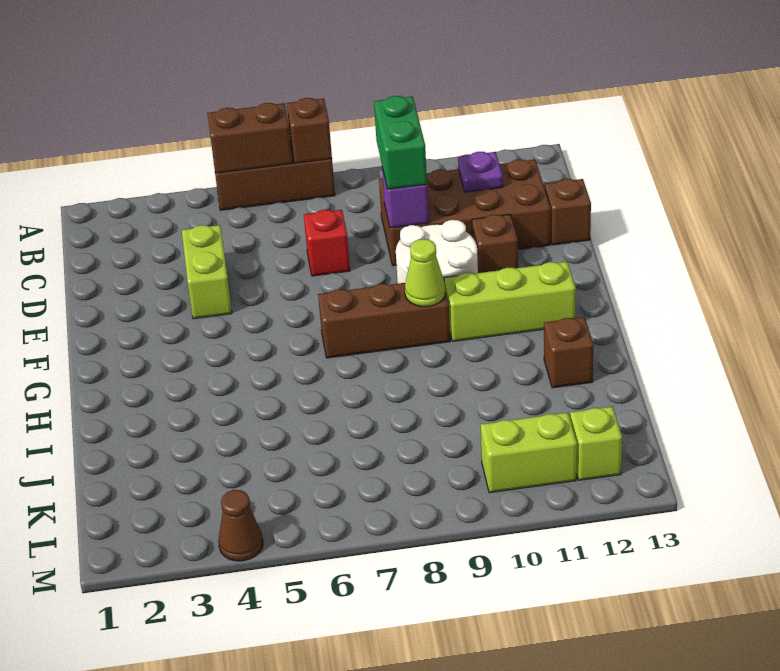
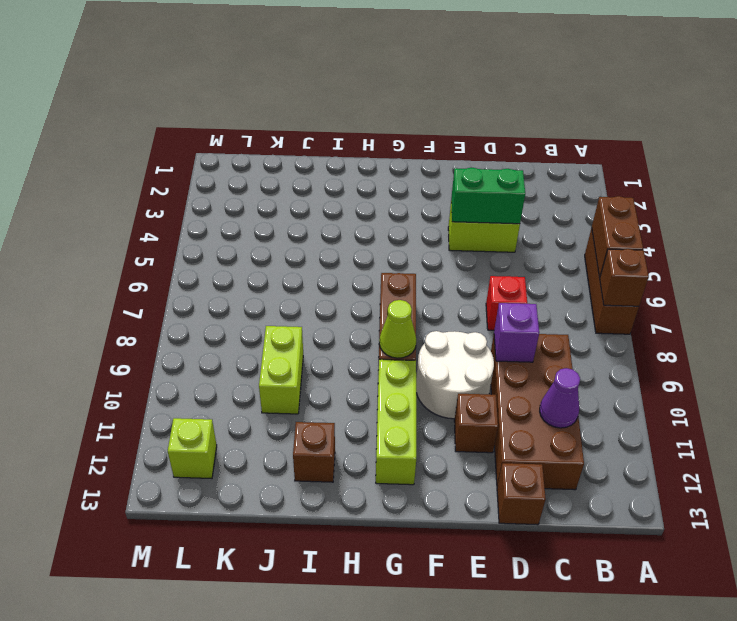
green 1x2 brick [374,96,427,189] -> green 1x2 brick moved to [451,167,525,224]
purple 1x1 plate [458,152,503,192] -> purple 1x1 cone [540,368,580,428]
lime 1x2 brick [481,413,577,493] -> lime 1x2 brick moved to [259,326,303,414]
brown 1x1 cone [218,490,263,561] -> none

